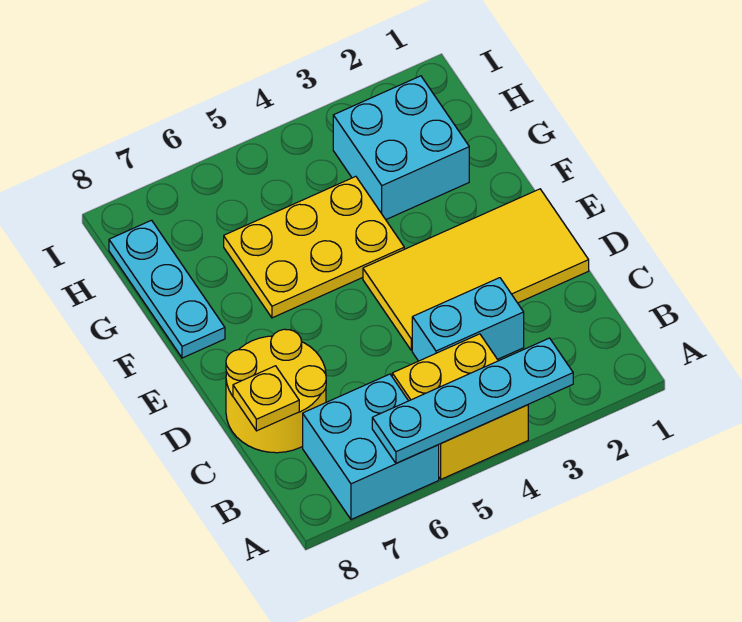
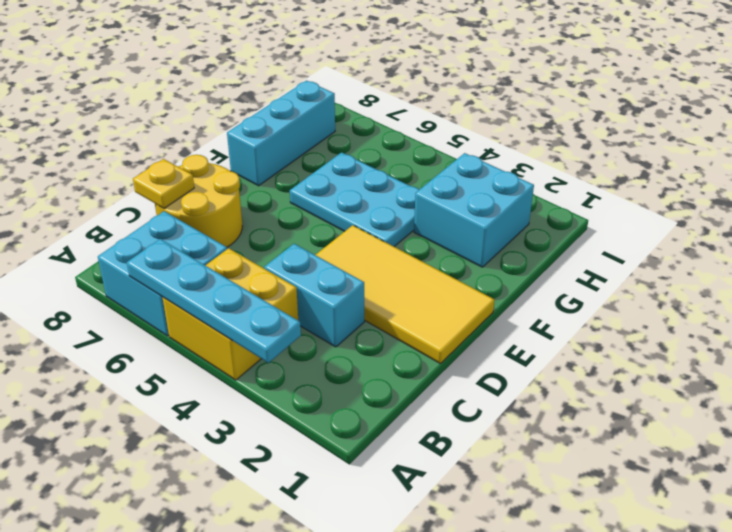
yellow 2x3 plate [224,176,404,318] -> cyan 2x3 plate [290,152,419,247]
cyan 1x3 plate [109,220,225,358] -> cyan 1x3 brick [227,81,335,186]

